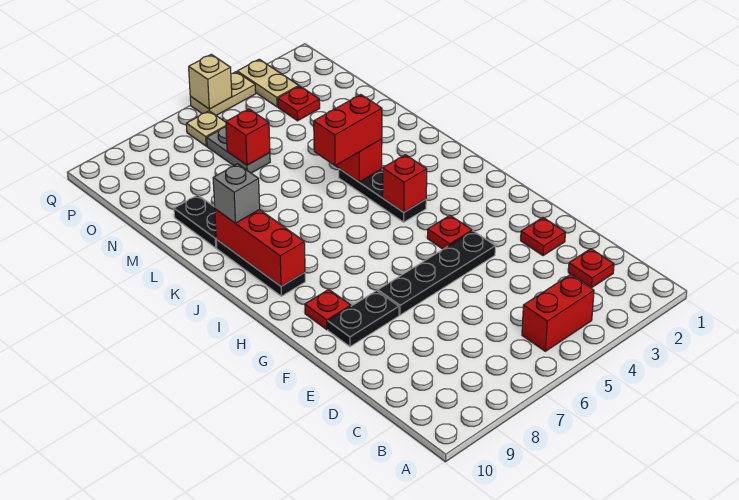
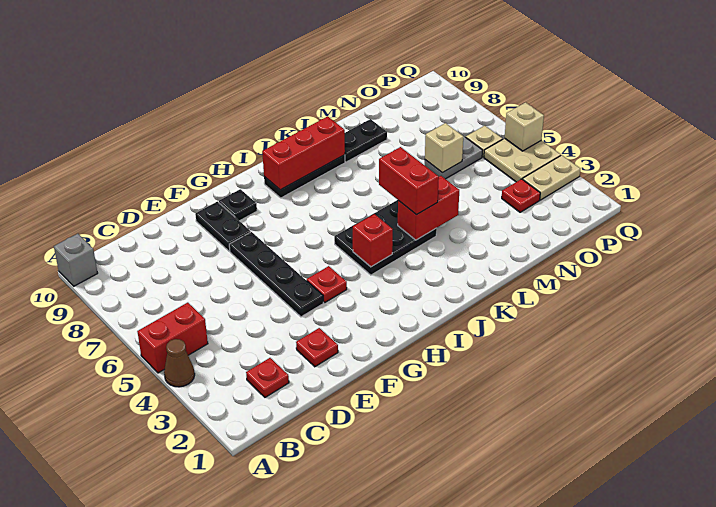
none -> brown 1x1 cone [164,339,195,387]
red 1x2 brick [522,275,594,351] -> red 1x2 brick turned to [137,303,208,373]
red 1x1 plate [305,290,351,330] -> black 1x1 plate [219,189,257,221]
black 1x3 plate [339,169,426,222] -> black 2x3 plate [334,200,437,275]
grey 1x1 brick [213,164,260,223] -> grey 1x1 brick moved to [54,234,98,286]
red 1x1 brick [226,109,270,165] -> tan 1x1 brick [425,123,463,173]
tan 1x2 plate [190,72,256,116] -> tan 2x2 plate [484,138,561,182]

